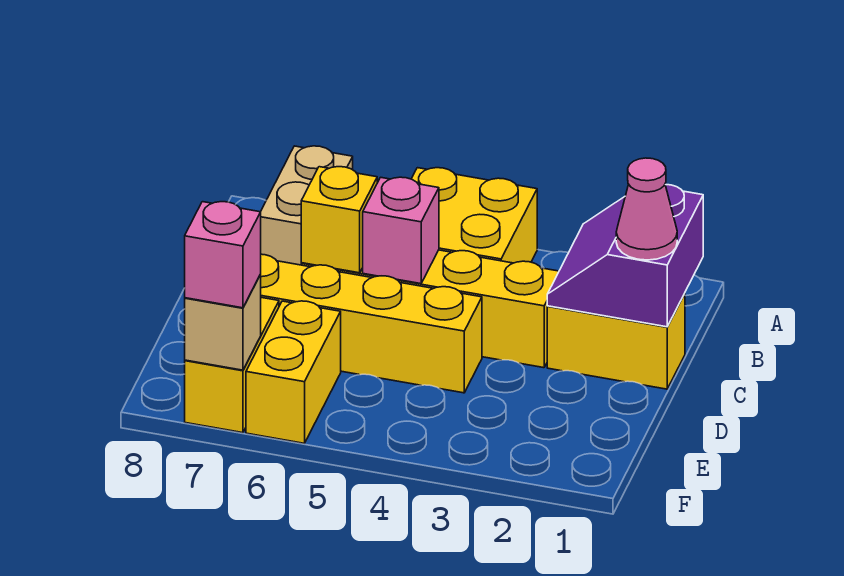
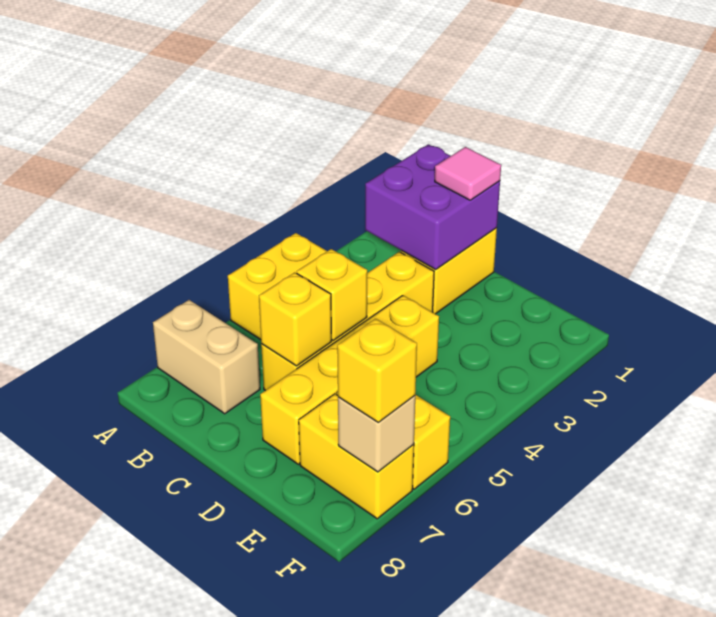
purple 2x2 slope [547,185,703,327] -> purple 2x2 brick [365,144,500,269]
pink 1x1 cone [616,158,677,260] -> pink 1x1 tile [435,147,501,200]
pink 1x1 brick [363,177,439,284] -> yellow 1x1 brick [297,249,367,341]
pink 1x1 brick [185,202,261,308] -> yellow 1x1 brick [337,319,417,422]

